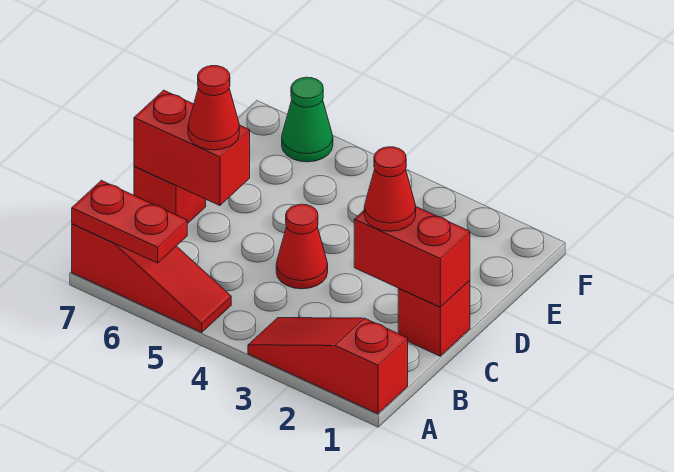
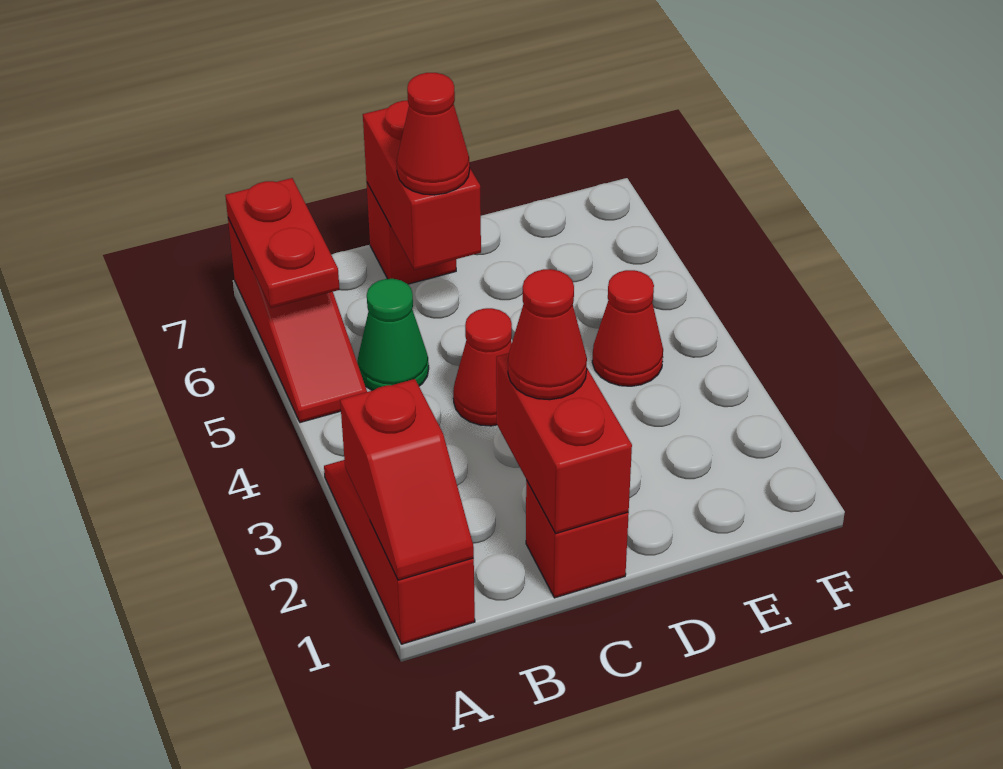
none -> red 1x2 slope [340,379,474,580]
none -> red 1x1 cone [592,270,663,386]
green 1x1 cone [282,77,333,162] -> green 1x1 cone moved to [357,279,429,391]

